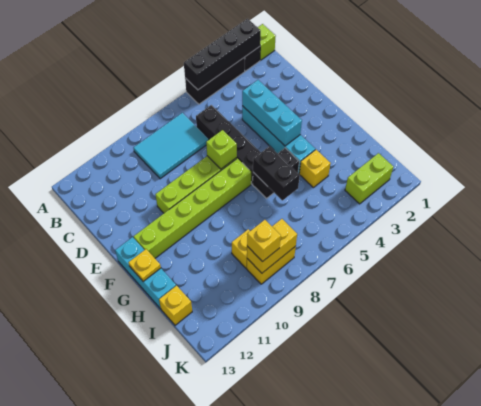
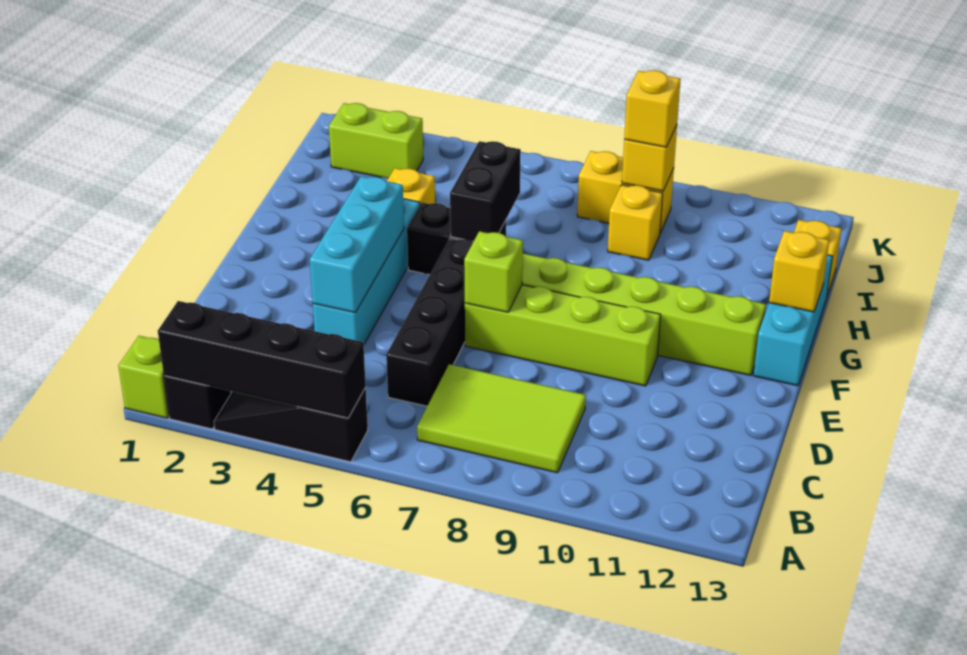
black 1x3 brick [185,57,245,104] -> black 1x3 slope [214,388,368,462]
cyan 2x3 tile [133,113,209,179] -> lime 2x3 tile [417,364,586,473]
yellow 1x1 plate [128,249,161,282] -> yellow 1x1 brick [769,231,829,312]
yellow 1x2 brick [247,219,297,273] -> yellow 1x1 brick [622,125,677,191]

